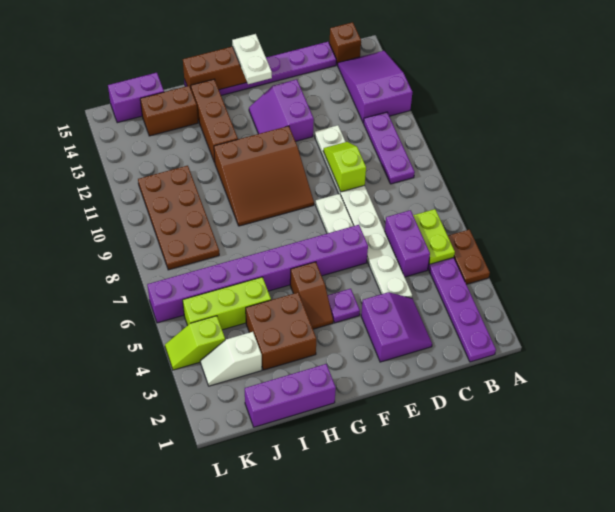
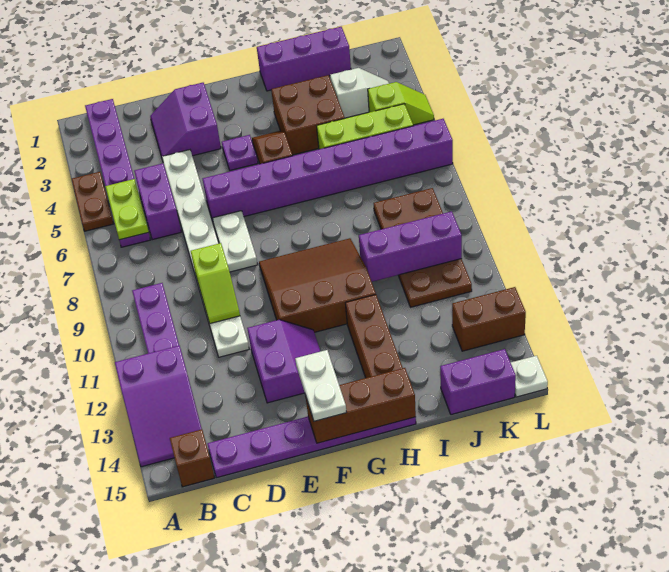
none -> purple 1x3 brick [359,211,462,282]
brown 1x2 brick [140,86,198,136] -> brown 1x2 brick moved to [452,287,526,351]
none -> white 1x1 plate [511,356,548,397]

